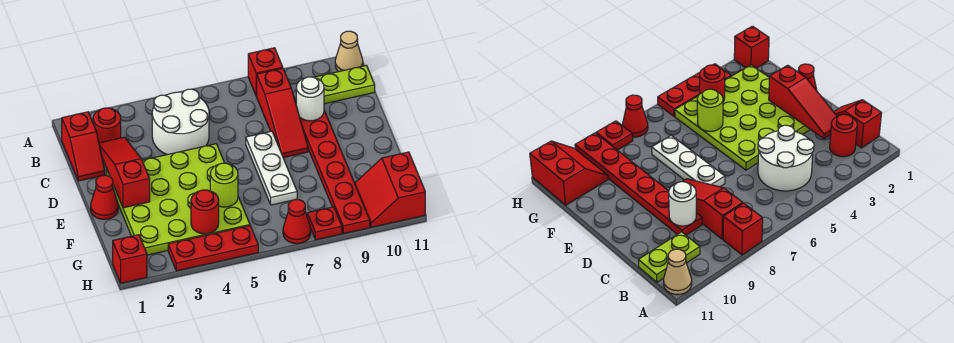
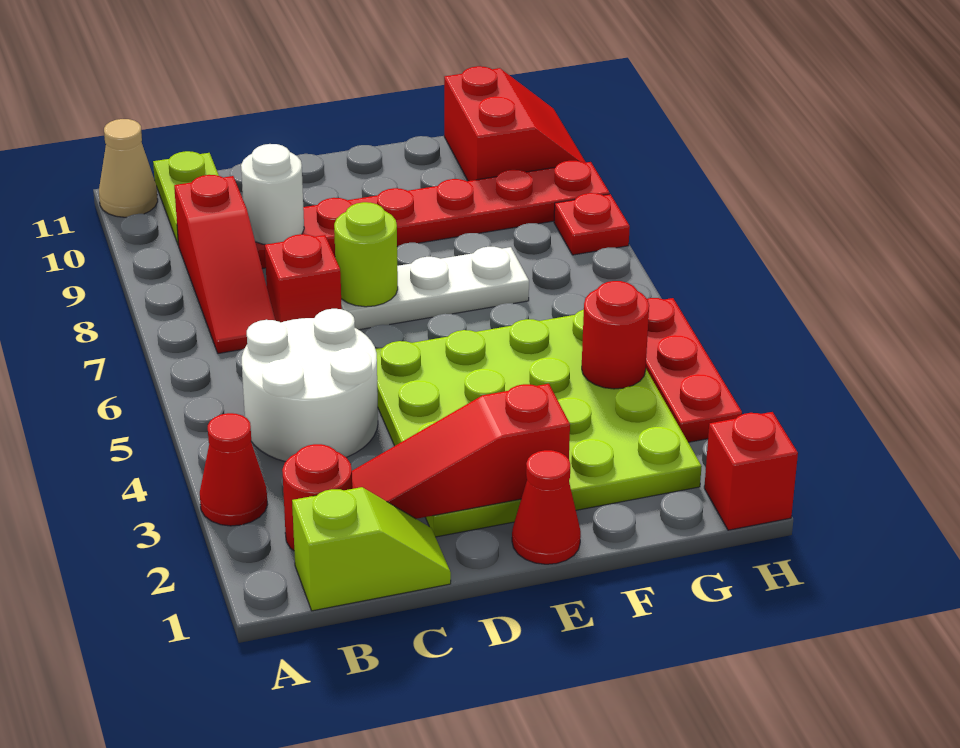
red 1x1 brick [248,48,283,96] -> red 1x1 brick moved to [265,234,342,322]
red 1x2 slope [62,112,105,181] -> lime 1x2 slope [292,487,451,611]
red 1x3 slope [256,68,308,158] -> red 1x3 slope turned to [174,175,275,354]
lime 1x1 round brick [210,163,238,207] -> lime 1x1 round brick moved to [334,202,398,307]
red 2x2 slope [355,152,425,227] -> red 2x2 slope turned to [444,66,586,181]
red 1x1 cone [283,200,311,244] -> red 1x1 cone moved to [200,413,268,526]

